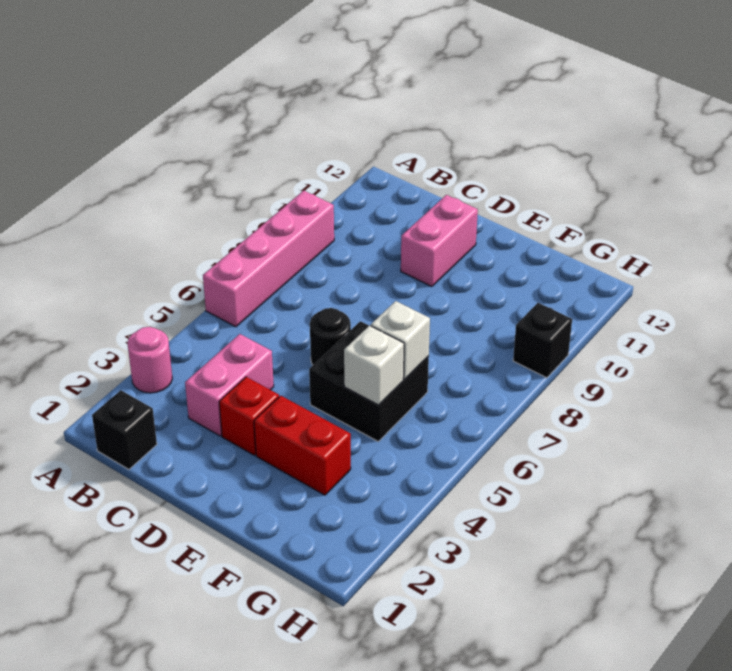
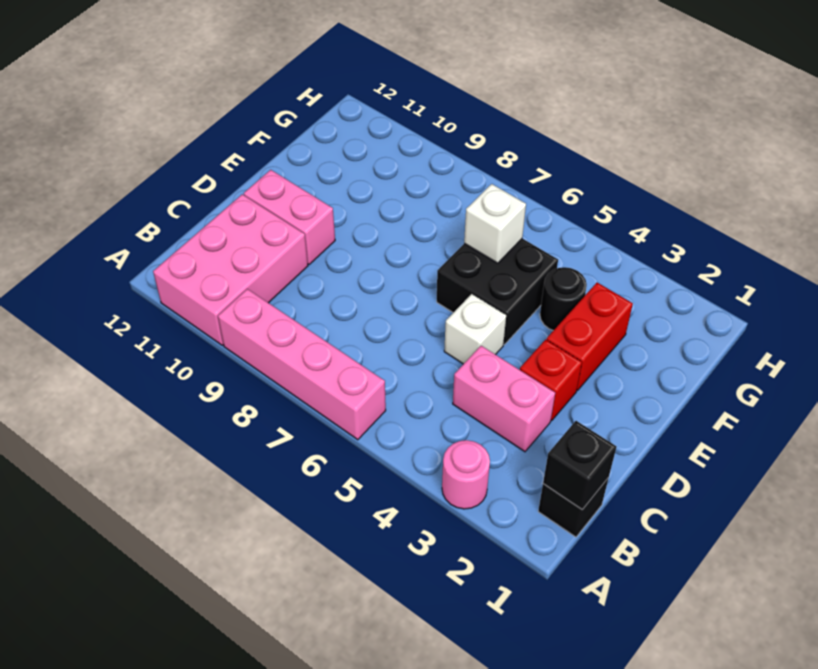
none -> pink 2x3 brick [153,194,308,345]
black 1x1 round brick [310,308,351,365] -> black 1x1 round brick moved to [540,267,587,331]
white 1x1 brick [344,326,404,405] -> white 1x1 brick moved to [444,294,506,364]
black 1x1 brick [513,303,572,378] -> black 1x1 brick moved to [543,421,617,509]

